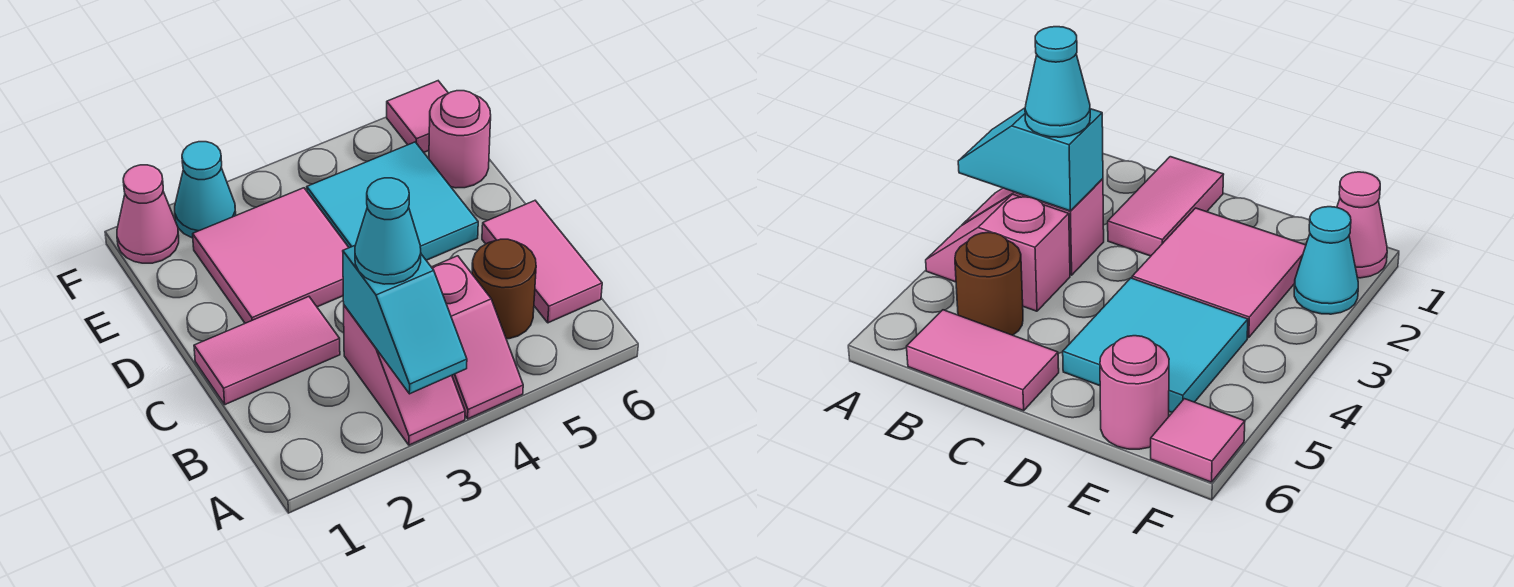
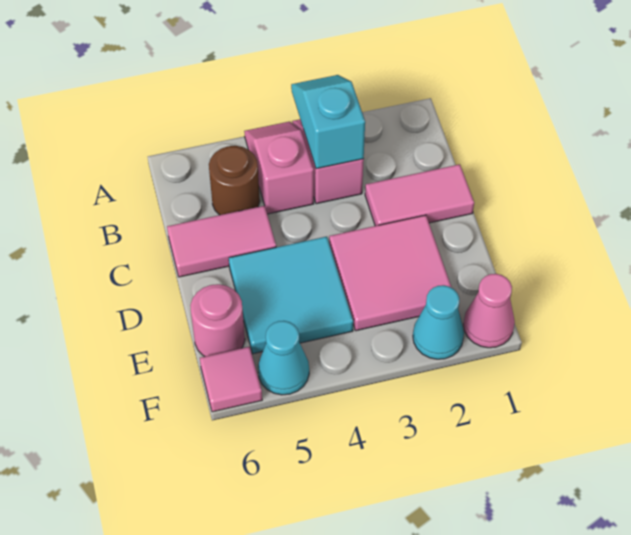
cyan 1x1 cone [355,178,421,284] -> cyan 1x1 cone moved to [258,321,309,395]
pink 1x2 tile [482,201,602,323] -> pink 1x2 tile turned to [167,206,276,277]

